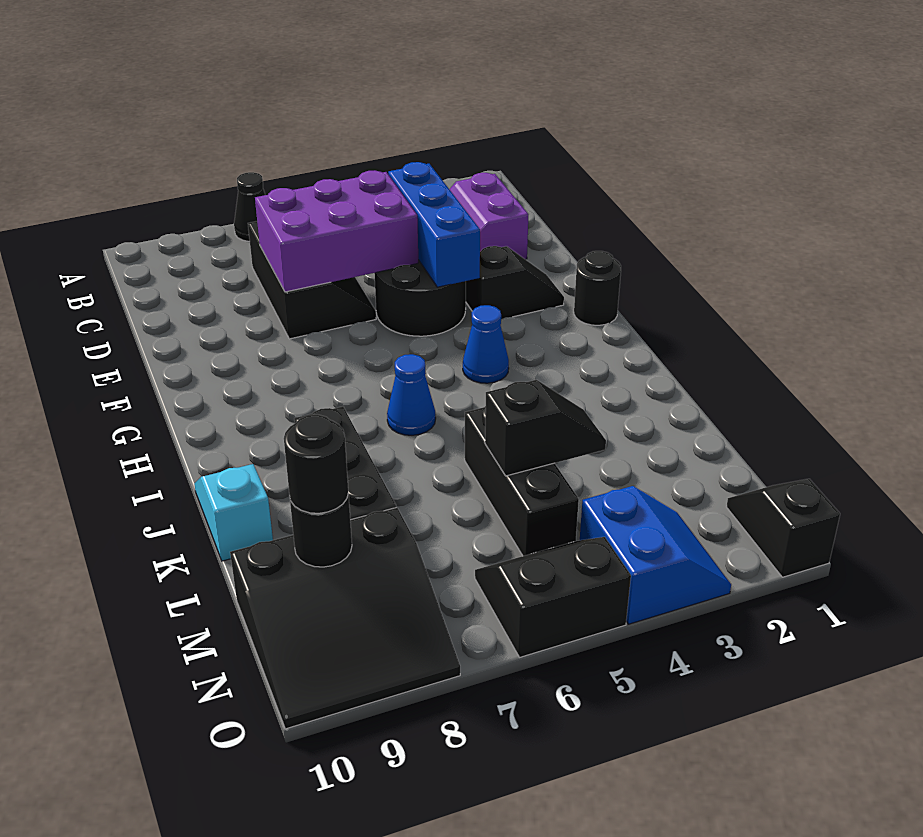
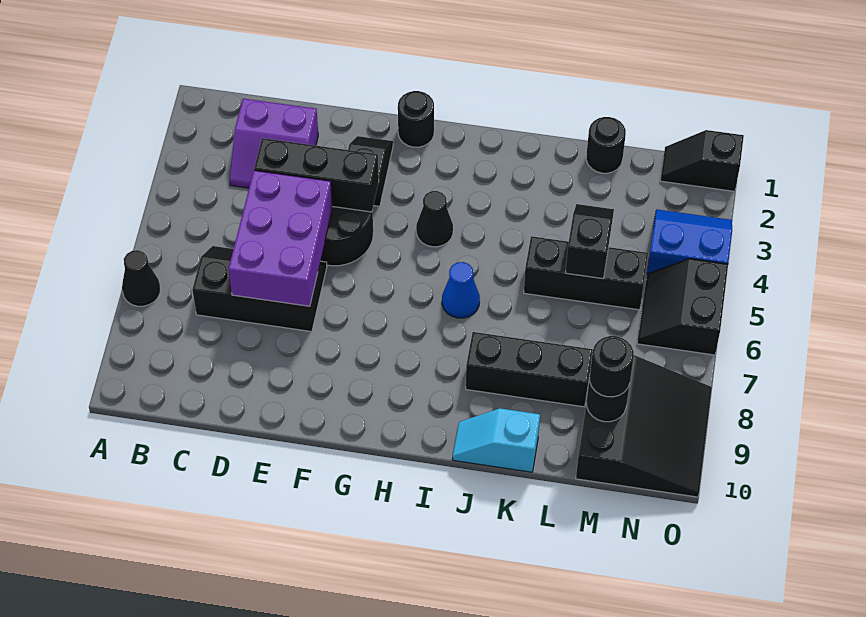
blue 1x3 brick [388,162,480,287] -> black 1x3 brick [254,138,379,212]
blue 1x1 cone [463,305,509,383] -> black 1x1 cone [416,191,453,247]
none -> black 1x1 round brick [586,117,626,173]

